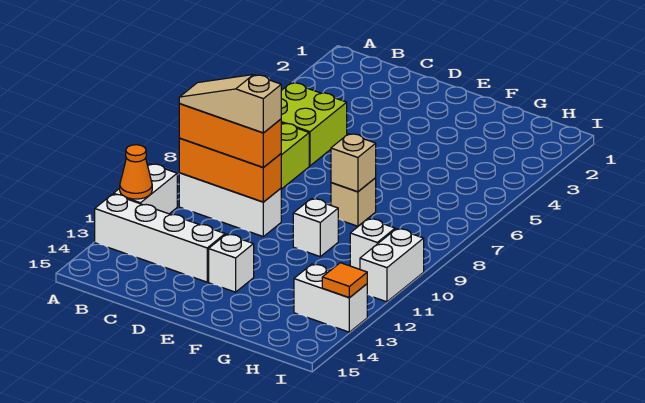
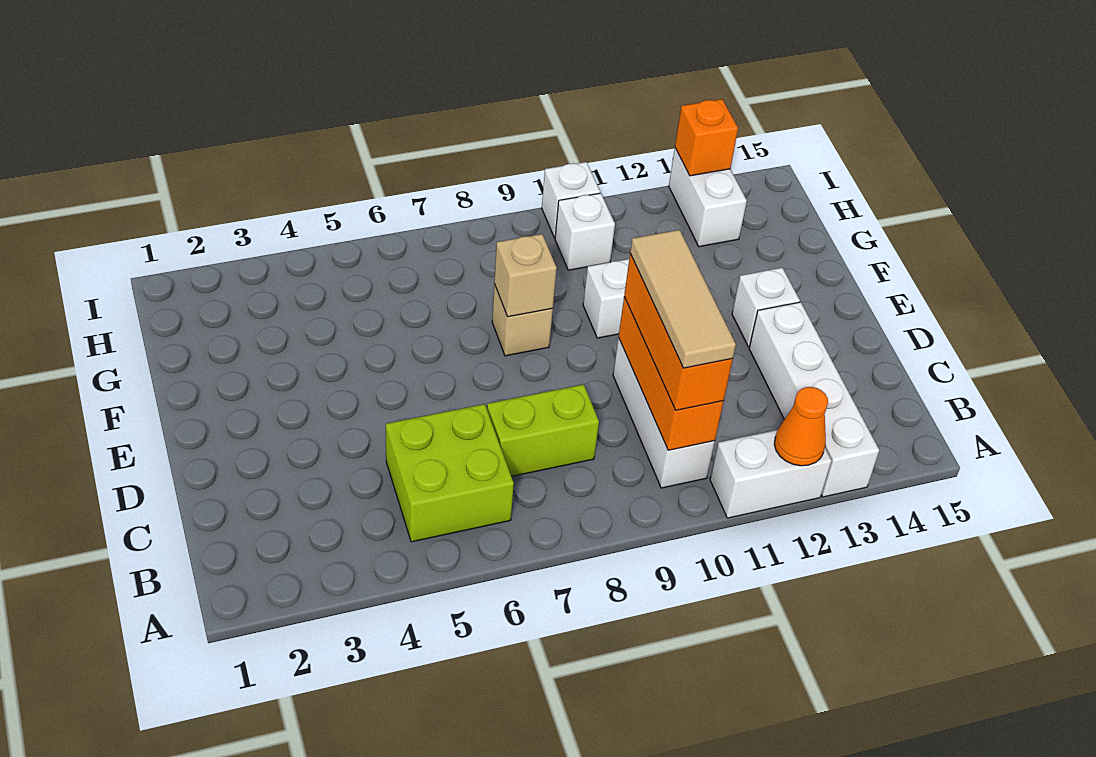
tan 1x3 slope [179,75,281,133] -> tan 1x3 tile [630,230,736,368]
white 1x2 brick [360,229,424,302] -> white 1x1 brick [542,162,600,238]
orange 1x1 tile [322,263,367,298] -> orange 1x1 brick [675,99,738,176]

